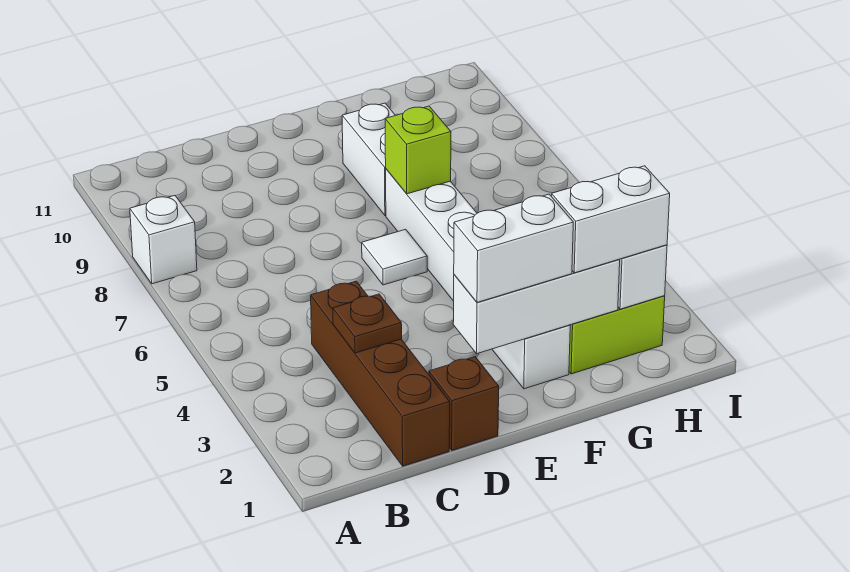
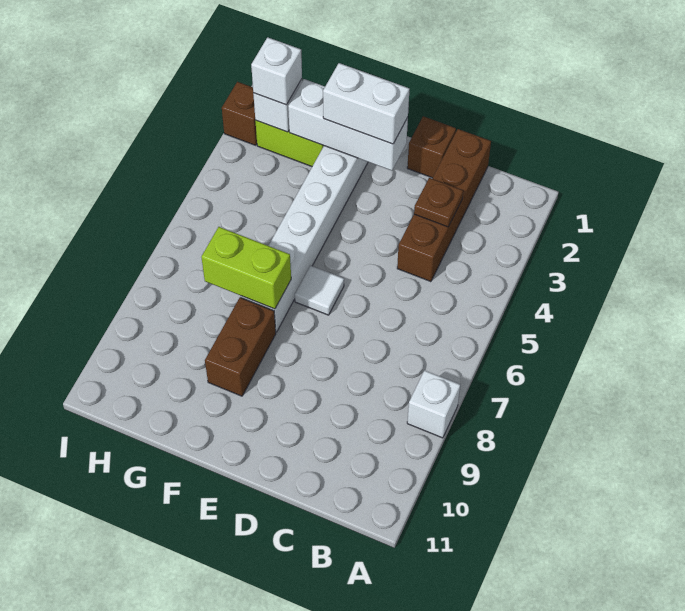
lime 1x1 brick [385,106,451,194] -> lime 1x2 brick [201,227,291,309]
white 1x2 brick [342,103,395,215] -> brown 1x2 brick [205,297,276,396]
white 1x2 brick [551,166,670,273] -> white 1x1 brick [251,37,302,105]
none -> brown 1x1 brick [222,82,257,145]

